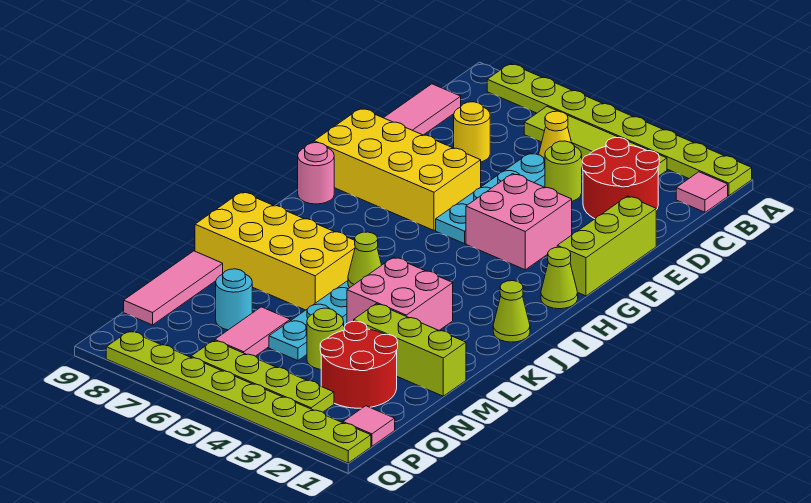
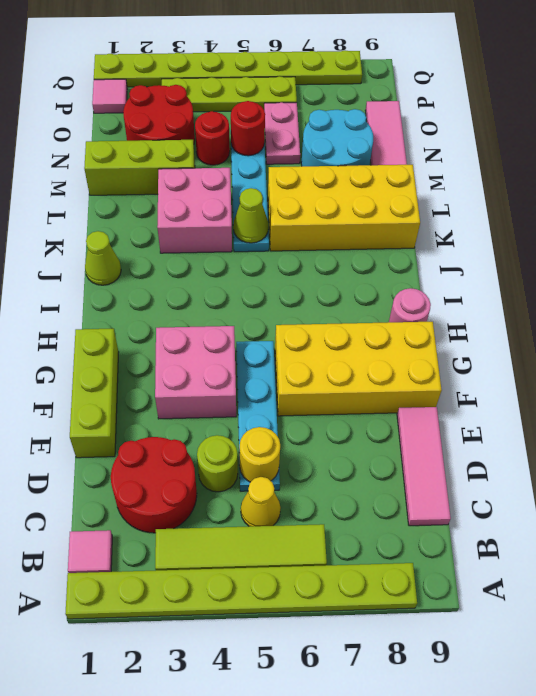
yellow 1x1 round brick [454,102,490,162] -> yellow 1x1 round brick moved to [240,427,280,482]
lime 1x1 cone [541,247,578,309] -> none
lime 1x1 round brick [307,308,344,369] -> red 1x1 round brick [195,111,230,165]
none -> red 1x1 round brick [231,101,265,156]
pink 1x2 tile [215,307,290,356] -> pink 1x2 plate [264,102,300,164]
cyan 1x1 round brick [216,269,252,330] -> cyan 2x2 round brick [301,109,373,166]

